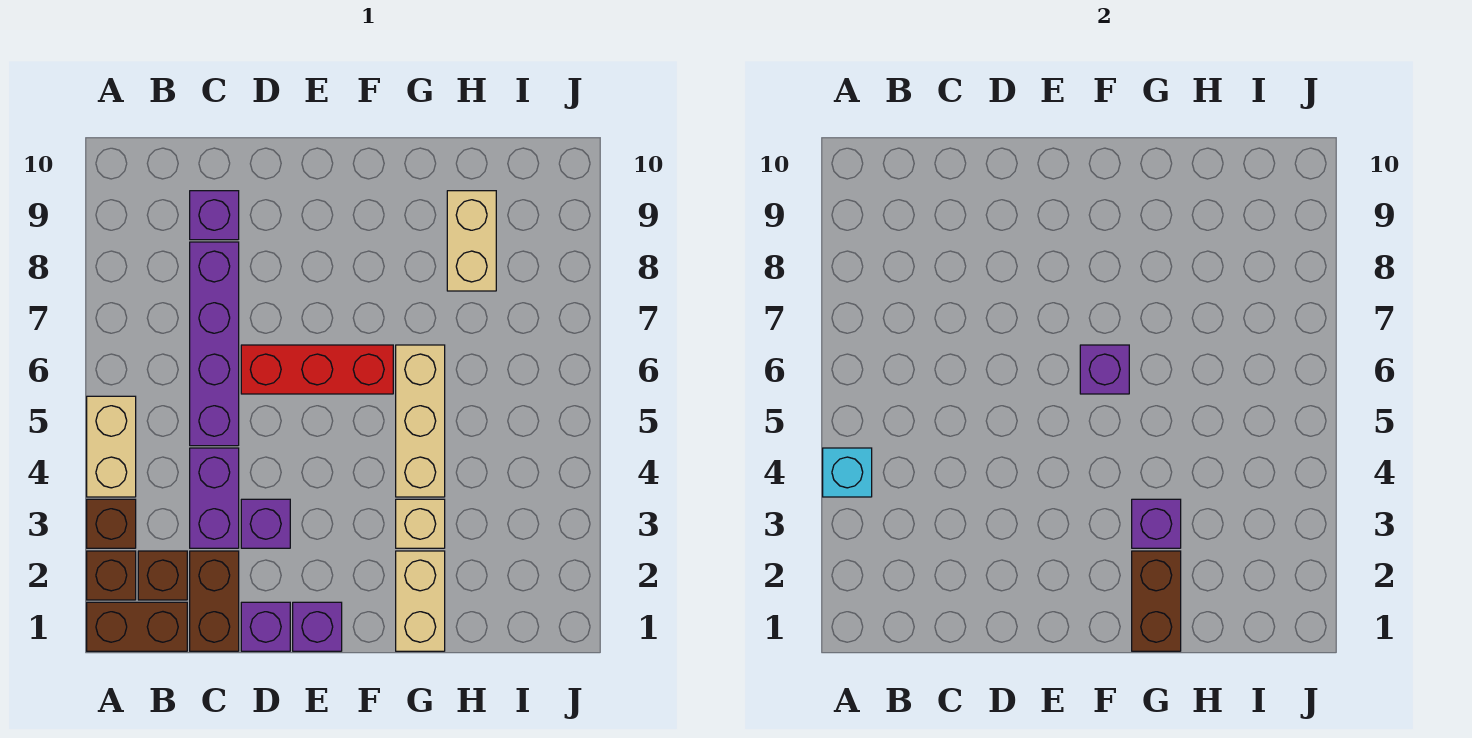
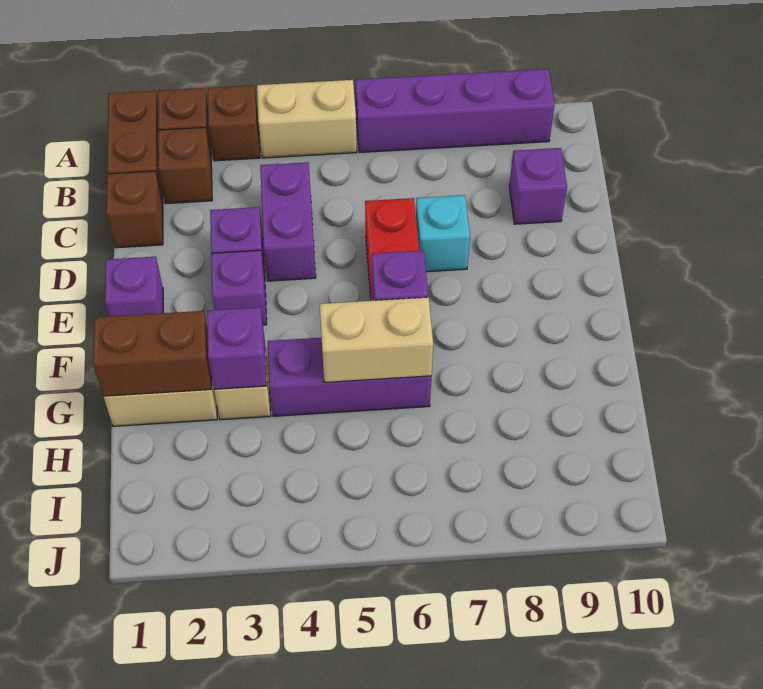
cyan 1x1 brick [823,448,872,497] -> cyan 1x1 brick moved to [416,195,470,272]
brown 1x2 brick [190,551,239,651] -> brown 1x1 brick [106,171,163,248]
purple 1x2 brick [190,448,239,548] -> purple 1x2 brick turned to [260,162,316,281]
purple 1x4 brick [190,242,239,446] -> purple 1x4 brick moved to [355,69,555,152]
purple 1x1 brick [241,602,290,651] -> purple 1x1 brick moved to [211,250,267,325]
tan 1x3 brick [396,345,445,497] -> purple 1x3 brick [267,338,431,416]
tan 1x2 brick [447,191,496,291] -> tan 1x2 brick moved to [320,297,433,383]

